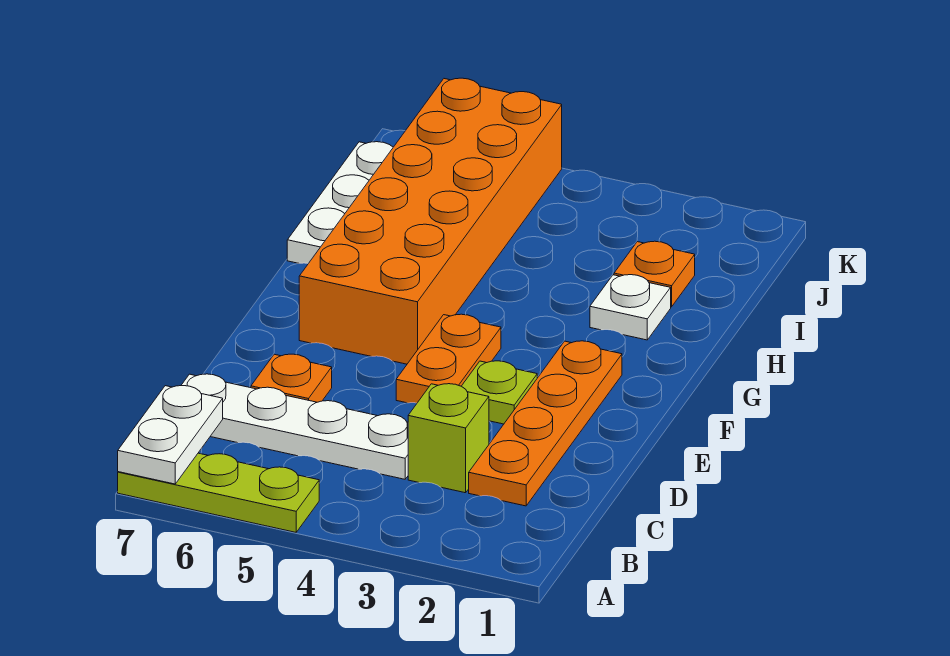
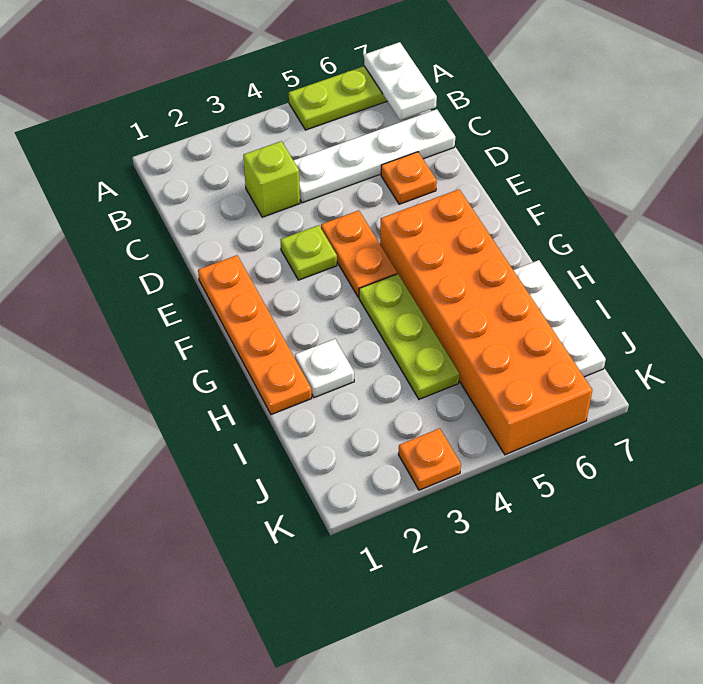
orange 1x4 plate [469,341,622,506] -> orange 1x4 plate moved to [198,255,312,414]
none -> lime 1x3 plate [359,274,459,399]
orange 1x1 plate [614,241,695,307] -> orange 1x1 plate moved to [399,428,461,490]

